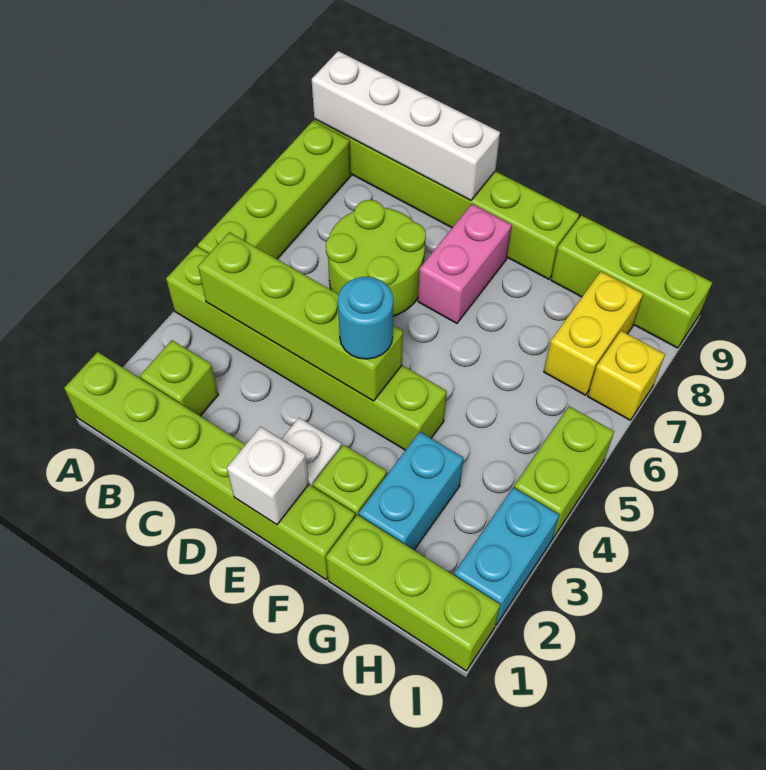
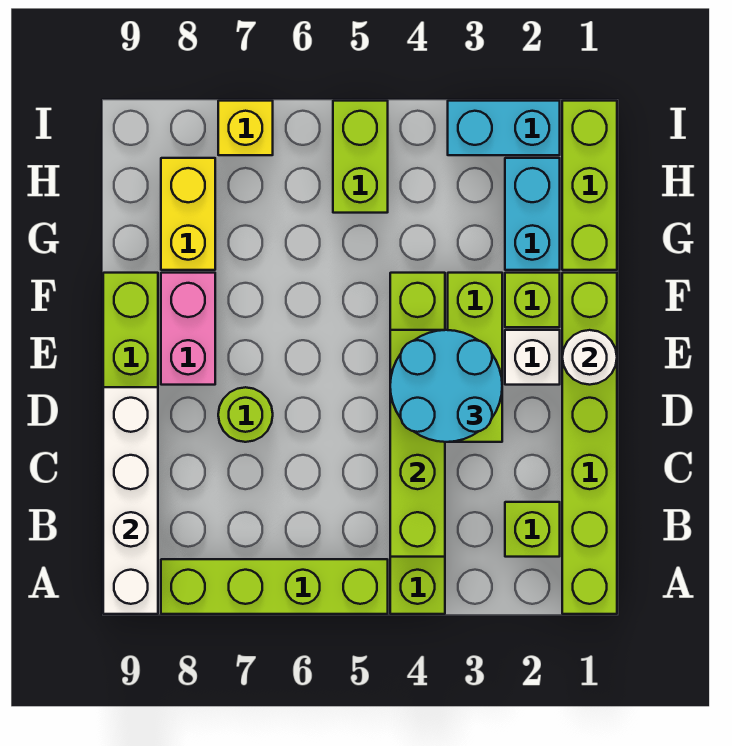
lime 2x2 round brick [326,200,426,316] -> lime 1x1 round brick [218,387,273,442]
white 1x1 brick [227,427,309,525] -> white 1x1 round brick [562,330,617,385]
cyan 1x1 round brick [338,277,393,359] -> cyan 2x2 round brick [390,330,502,442]
pink 1x2 brick [418,204,512,323] -> pink 1x2 brick turned to [161,273,215,385]
cyan 1x2 brick [359,432,463,550] -> cyan 1x2 brick turned to [505,158,560,270]
lime 1x3 brick [551,215,712,348] -> lime 1x3 brick moved to [448,273,502,442]
yellow 1x2 brick [544,272,643,395] -> yellow 1x2 brick turned to [161,158,215,270]
lime 1x2 brick [514,406,614,539] -> lime 1x2 brick turned to [333,101,388,213]

